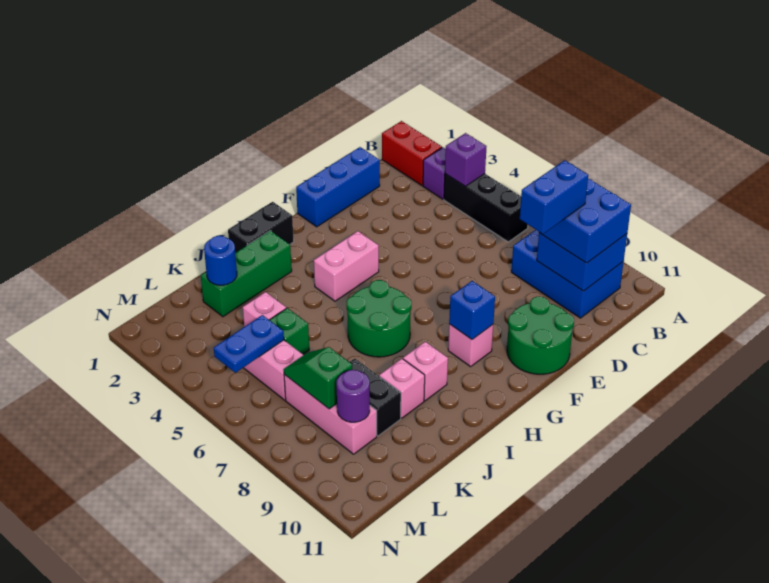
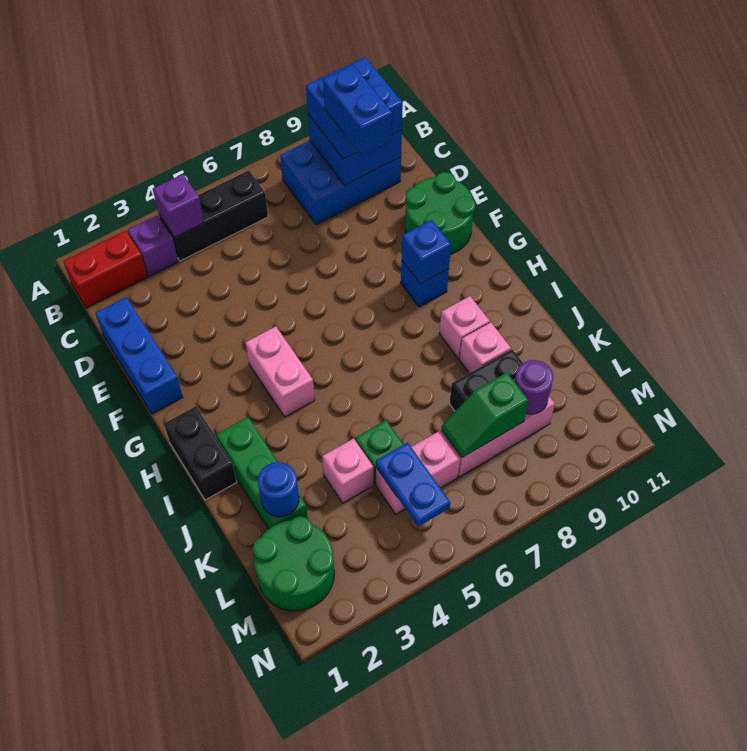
pink 1x1 brick [448,324,493,367] -> blue 1x1 brick [401,261,449,307]
green 2x2 round brick [347,280,411,357] -> green 2x2 round brick moved to [253,516,334,611]

